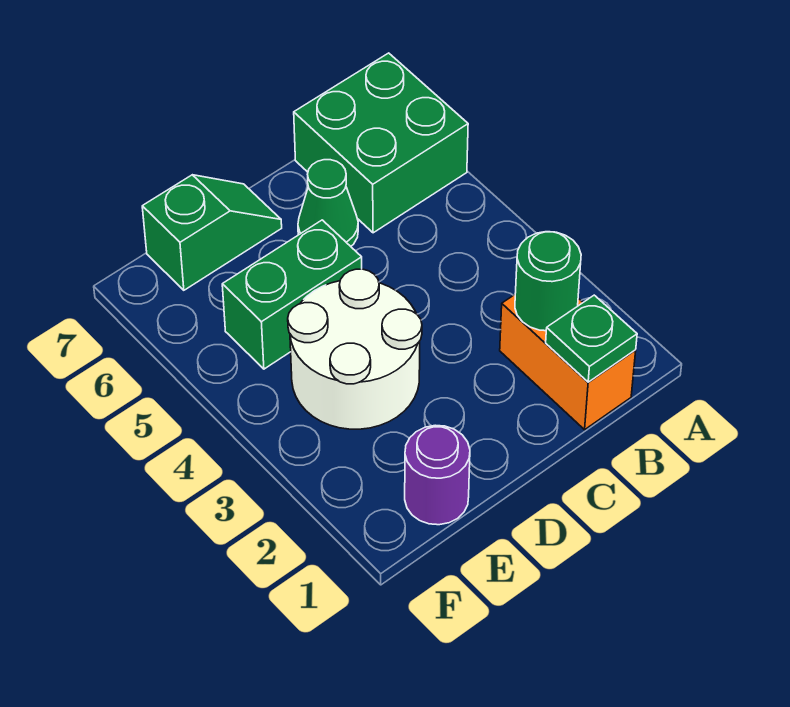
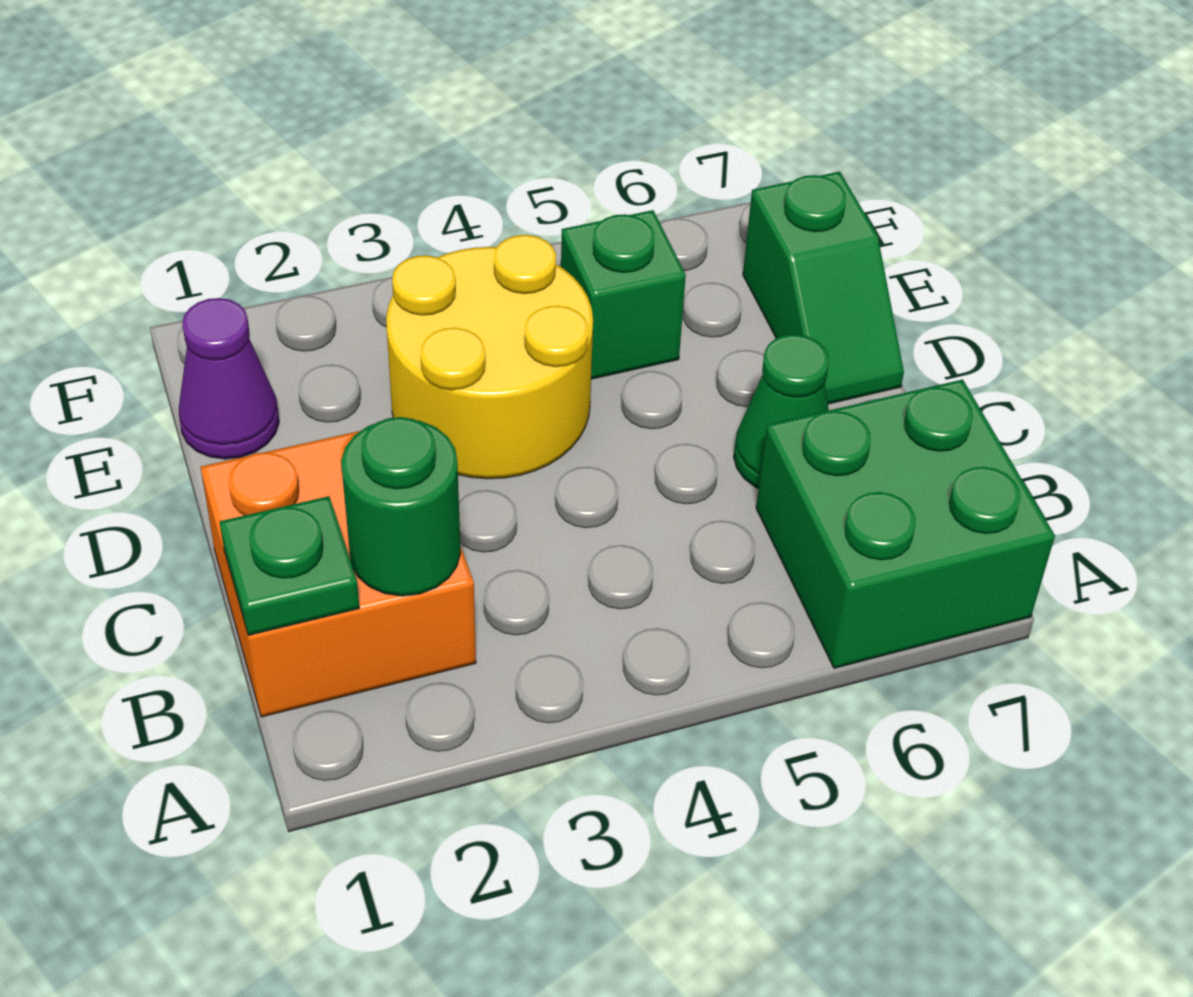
orange 1x2 brick [500,295,636,430] -> orange 2x2 brick [201,431,476,717]
white 2x2 round brick [288,269,422,429] -> yellow 2x2 round brick [386,235,593,479]
green 1x2 brick [222,220,362,369] -> green 1x1 brick [561,210,686,379]
purple 1x1 round brick [405,425,470,525] -> purple 1x1 cone [179,298,279,459]

